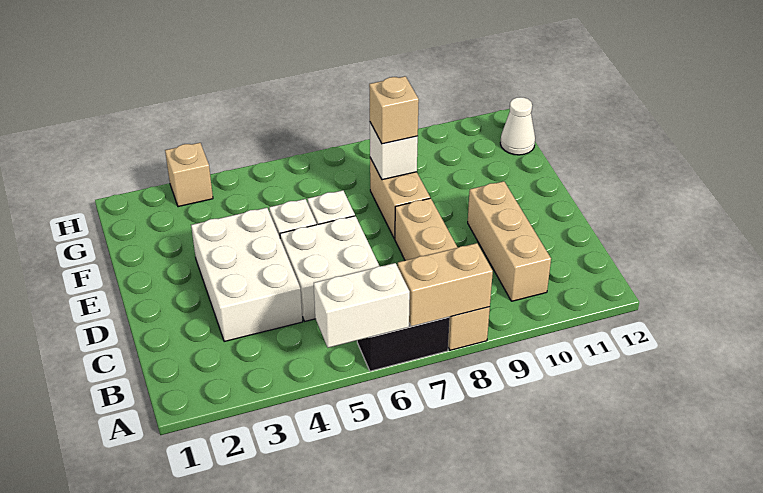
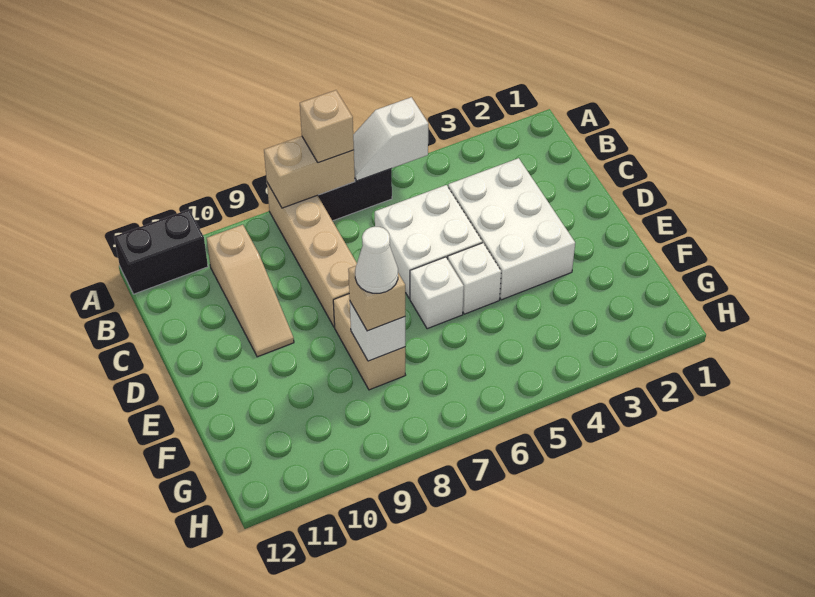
white 1x2 brick [314,263,410,348] -> white 1x2 slope [353,97,428,181]
none -> black 1x2 brick [114,210,208,294]
tan 1x3 brick [468,181,551,301] -> tan 1x3 slope [207,225,294,357]
white 1x1 cone [500,97,535,155] -> white 1x1 cone moved to [355,227,398,293]
tan 1x1 brick [165,143,213,207] -> tan 1x1 brick moved to [300,90,354,163]

